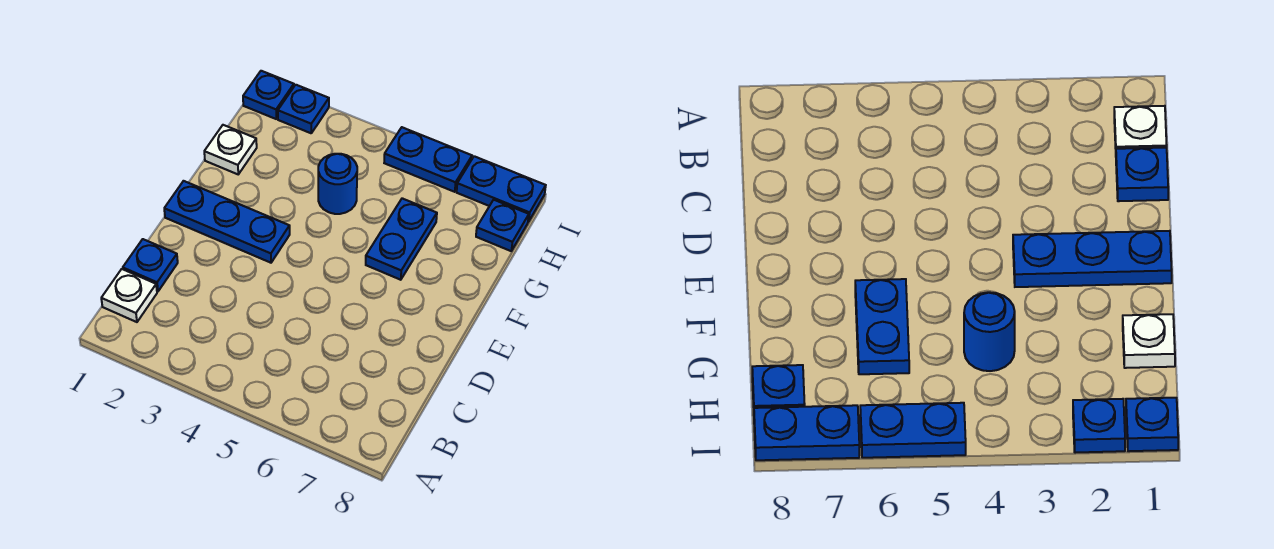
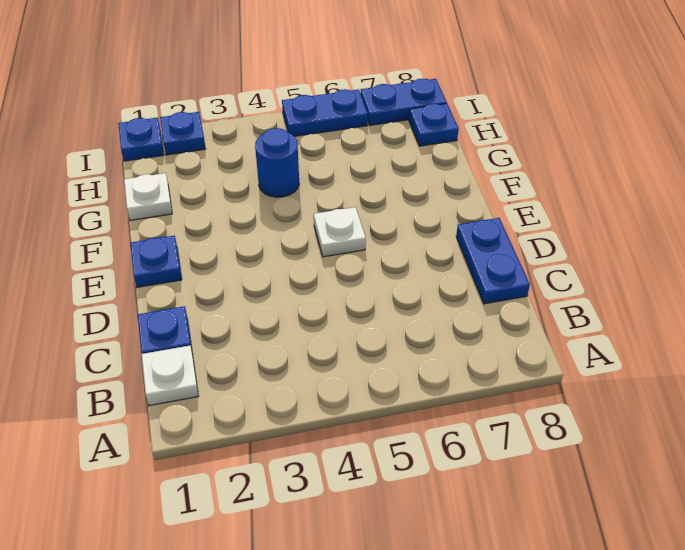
blue 1x3 plate [164,181,290,263] -> blue 1x1 plate [130,236,182,287]
none -> white 1x1 plate [314,207,366,257]
blue 1x2 plate [366,198,437,280] -> blue 1x2 plate moved to [456,218,530,304]

